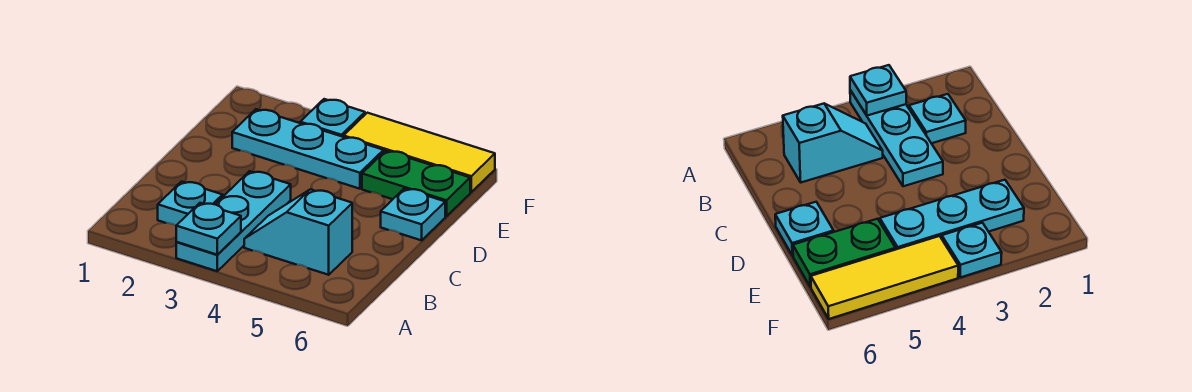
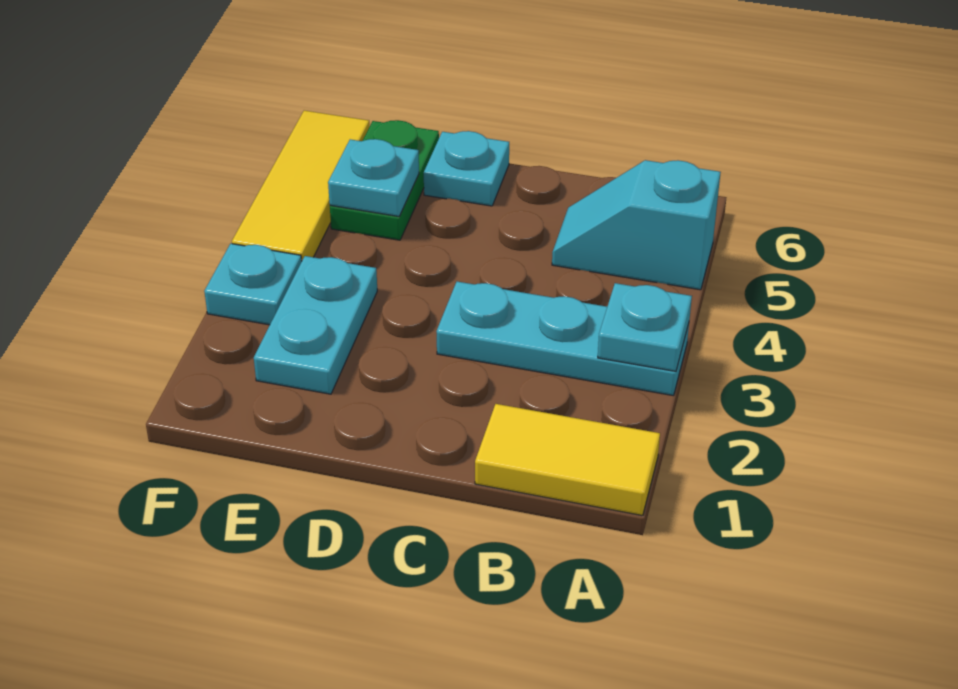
none -> yellow 1x2 tile [475,404,660,516]
cyan 1x1 plate [158,182,223,225] -> cyan 1x1 plate moved to [328,139,419,217]
cyan 1x2 slope [244,189,352,275] -> cyan 1x2 slope turned to [552,160,721,290]
cyan 1x3 plate [232,109,384,189] -> cyan 1x2 plate [254,256,377,394]

